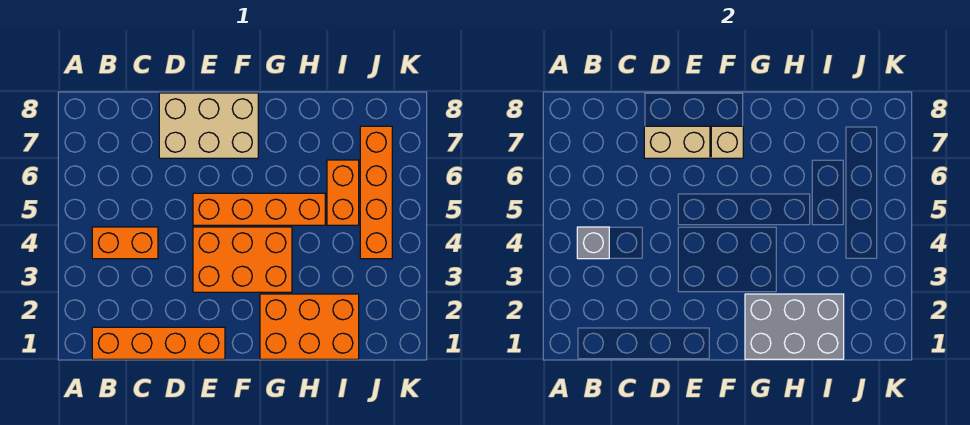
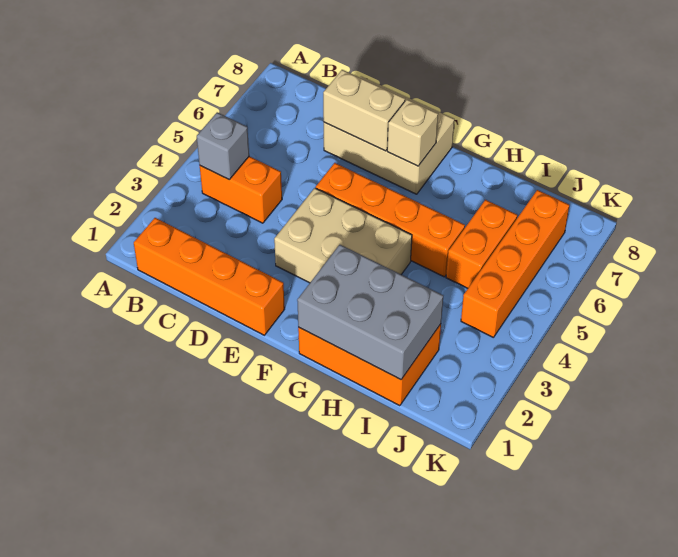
orange 2x3 brick [193,227,292,292] -> tan 2x3 brick [274,188,412,283]

